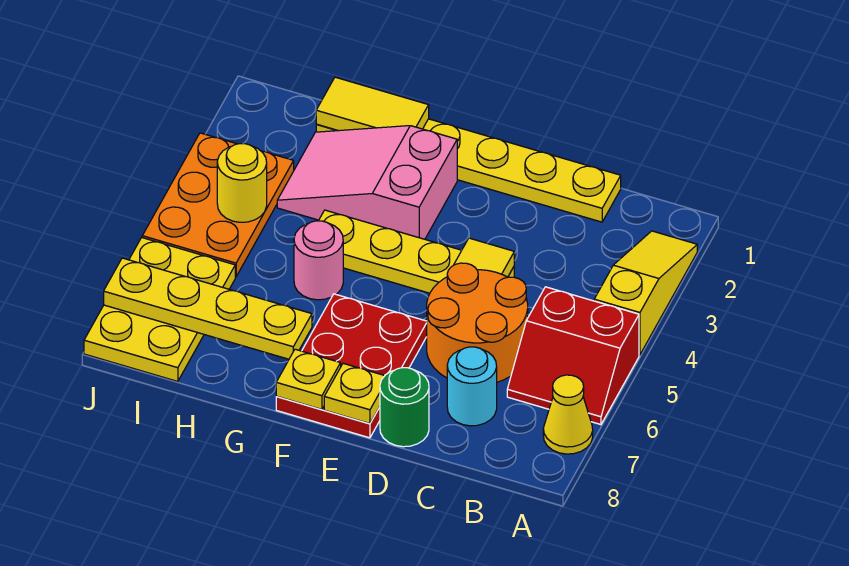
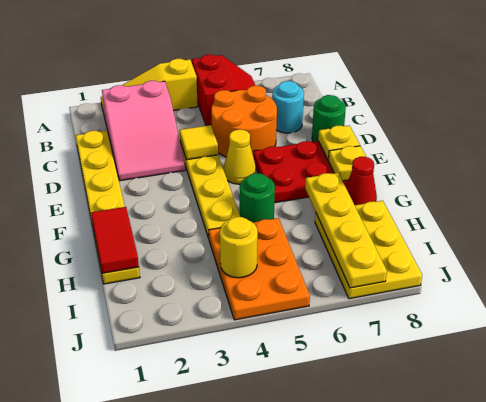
yellow 1x1 cone [543,375,593,454] -> yellow 1x1 cone moved to [224,130,256,184]
pink 2x3 slope [277,126,457,239] -> pink 2x3 slope moved to [102,81,185,181]
yellow 1x2 tile [316,77,429,131] -> red 1x2 tile [91,207,139,273]
pink 1x1 round brick [294,221,343,300] -> green 1x1 round brick [240,173,275,222]
none -> red 1x1 cone [346,157,377,205]
orange 2x3 plate [142,133,294,277] -> orange 2x3 plate turned to [209,218,310,320]
yellow 2x3 plate [84,238,235,381] -> yellow 2x3 plate turned to [315,201,422,299]

